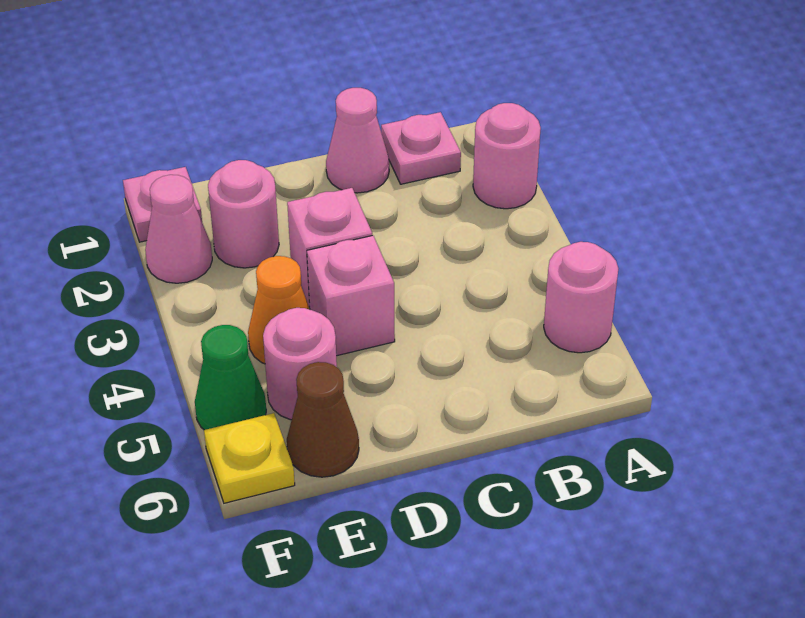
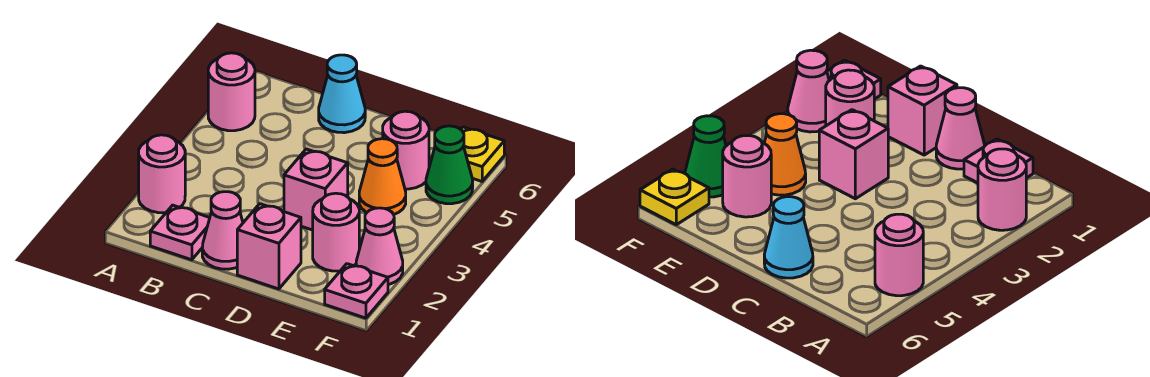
none -> cyan 1x1 cone [319,55,365,133]
pink 1x1 brick [307,235,395,356] -> pink 1x1 brick moved to [237,204,301,289]
brown 1x1 cone [287,362,359,477] -> none

